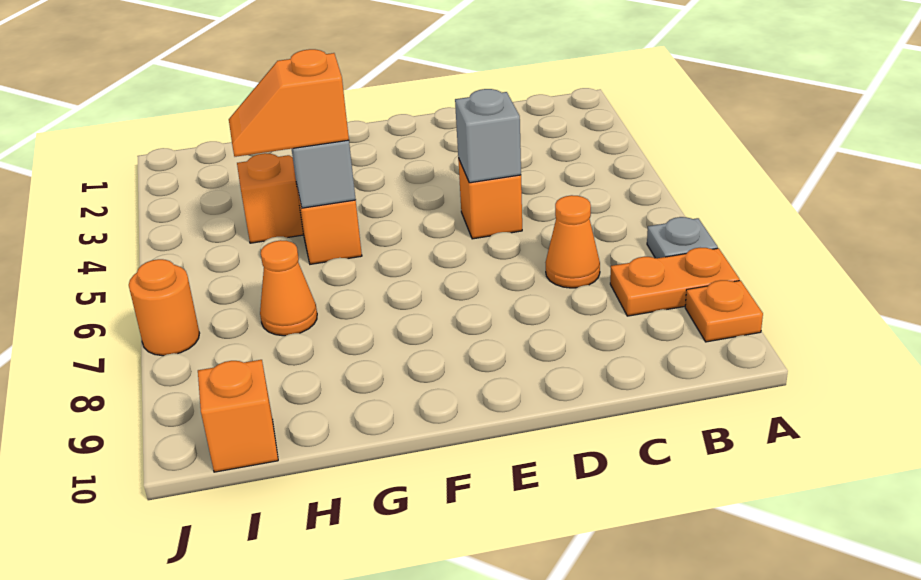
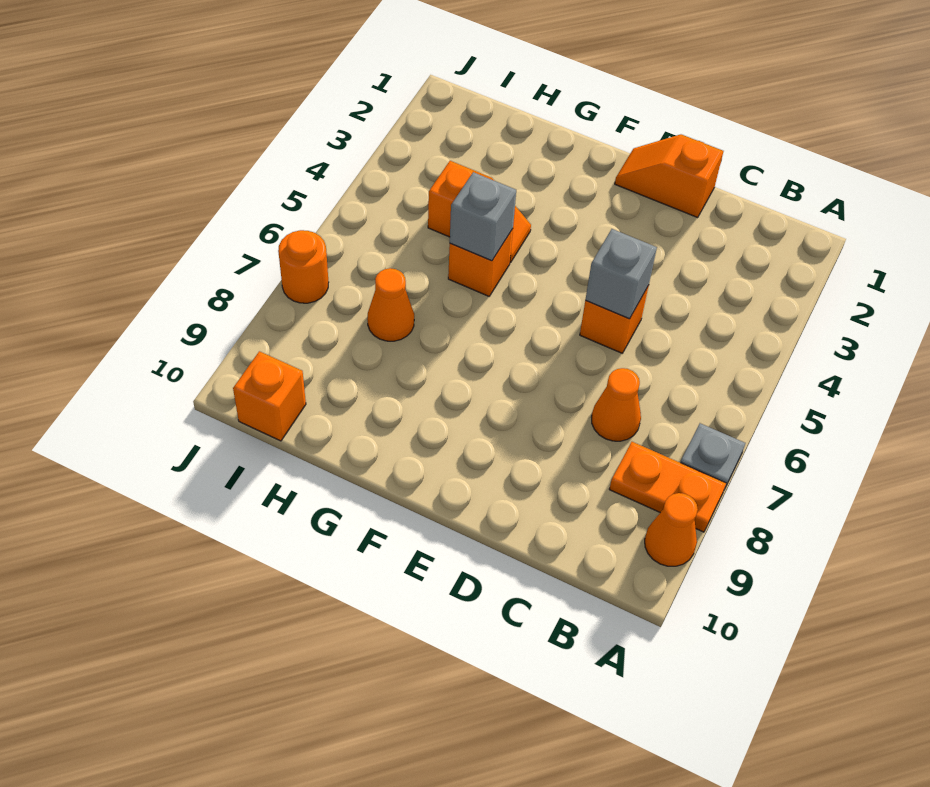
orange 1x1 plate [685,280,763,342] -> orange 1x1 cone [645,493,698,566]
orange 1x2 slope [229,49,349,157] -> orange 1x2 slope moved to [615,134,723,218]

